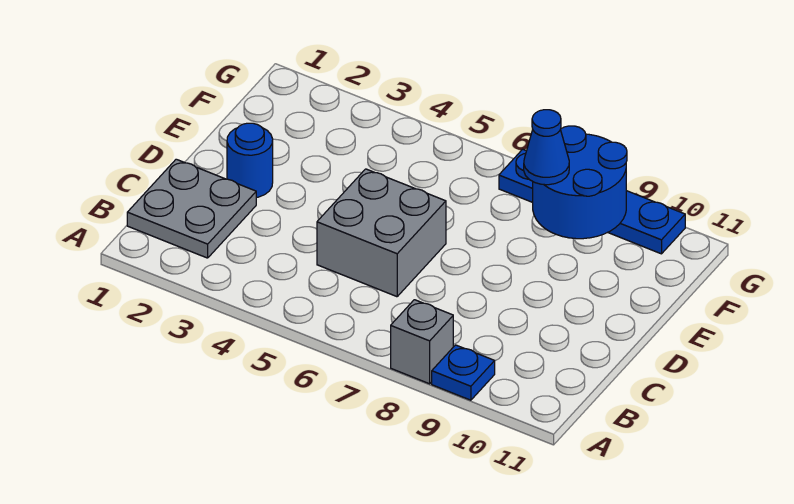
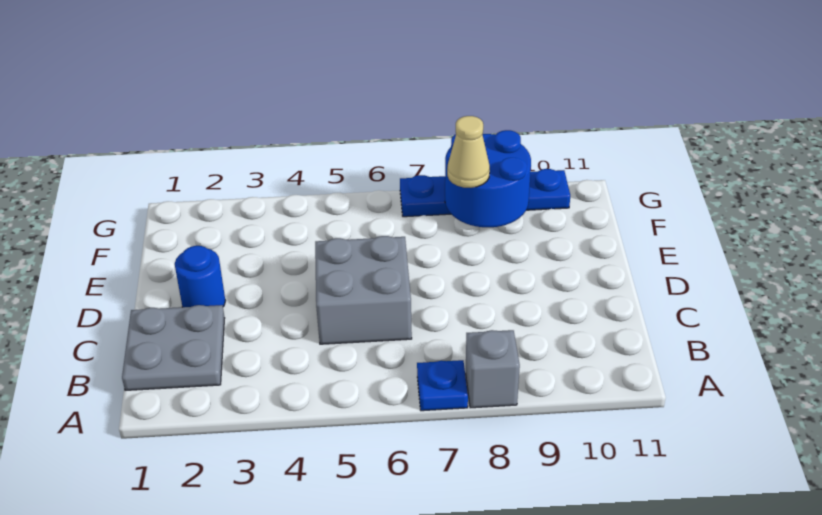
blue 1x1 plate [432,345,495,400] -> blue 1x1 plate moved to [417,360,468,411]
blue 1x1 cone [524,110,569,185] -> tan 1x1 cone [447,116,490,188]

